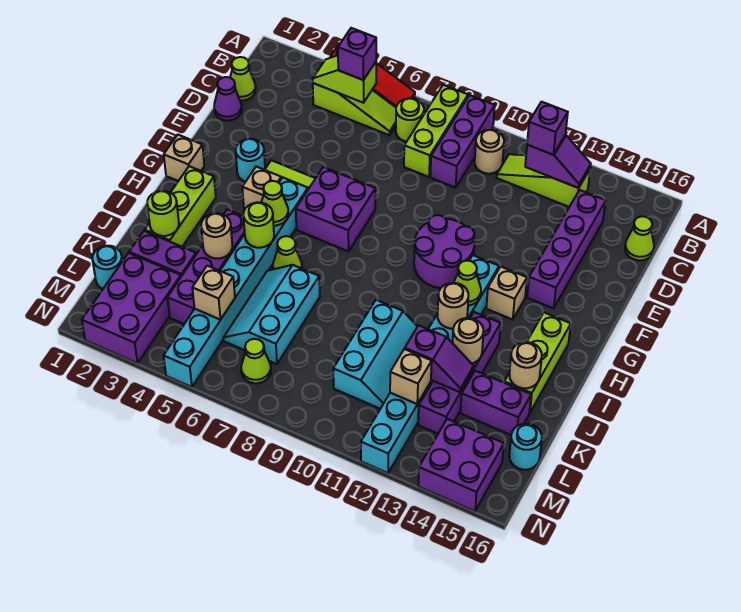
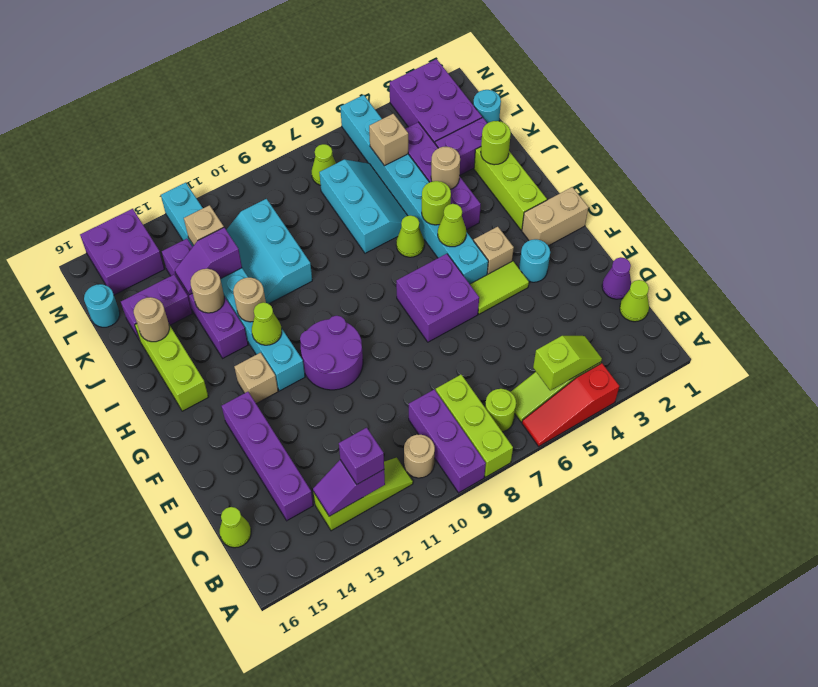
purple 1x1 brick [338,28,376,80] -> none
tan 1x1 brick [164,135,204,181] -> tan 1x2 brick [522,187,588,246]

